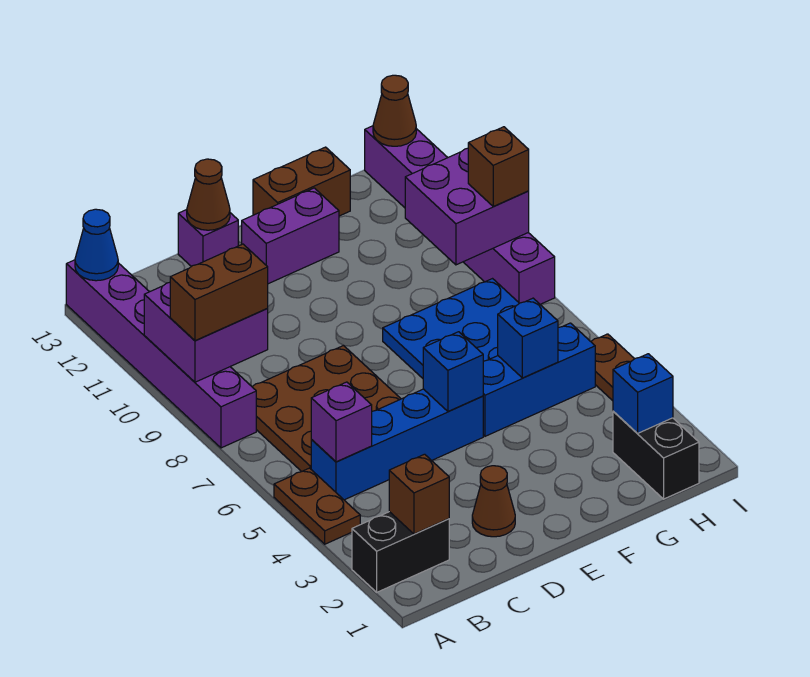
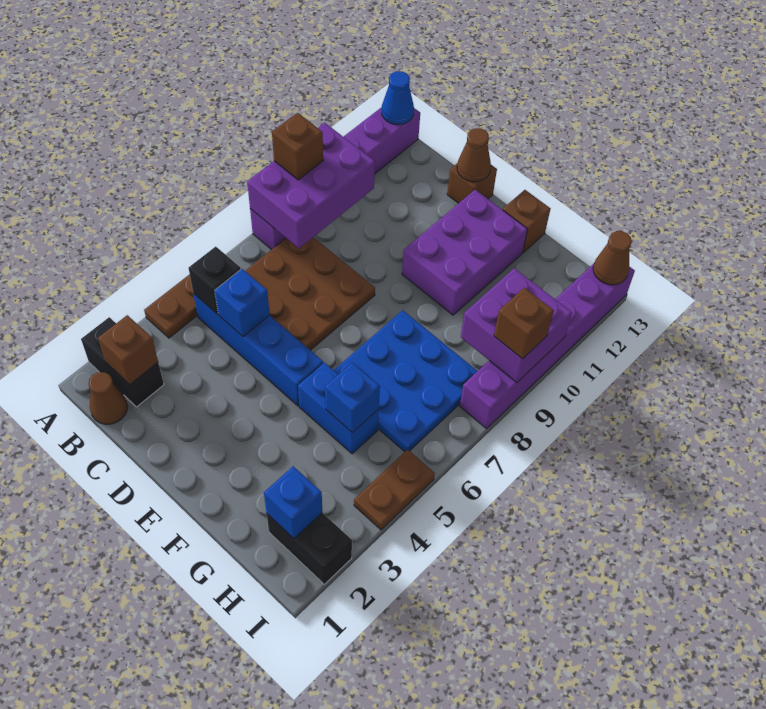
purple 2x2 brick [144,282,268,382] -> purple 2x3 brick [247,123,375,248]
brown 1x2 brick [170,244,268,341] -> brown 1x1 brick [272,113,323,180]
purple 1x1 brick [311,382,372,462] -> black 1x1 brick [189,247,241,314]
brown 1x1 cone [472,466,515,537] -> brown 1x1 cone moved to [89,372,128,424]
purple 1x1 brick [178,210,238,266] -> brown 1x1 brick [447,163,497,203]
blue 1x1 brick [423,332,483,411] -> blue 1x1 brick moved to [215,269,270,337]
purple 1x2 brick [242,188,339,284] -> purple 2x3 brick [402,190,527,315]
blue 1x3 brick [483,323,595,436] -> blue 1x2 brick [298,363,379,454]
brown 1x2 brick [253,147,350,216] -> brown 1x1 brick [503,190,551,252]
black 1x2 brick [613,411,699,499] -> black 1x2 brick turned to [267,513,352,584]

